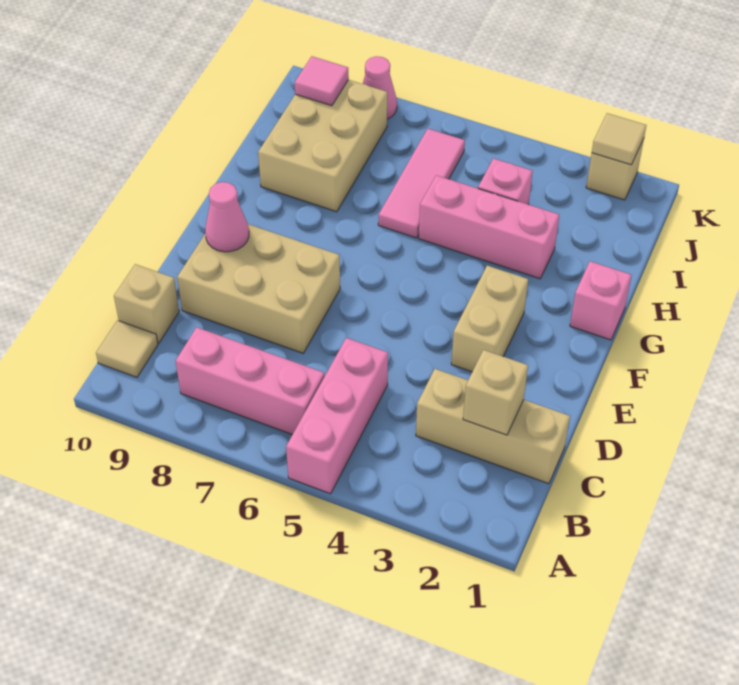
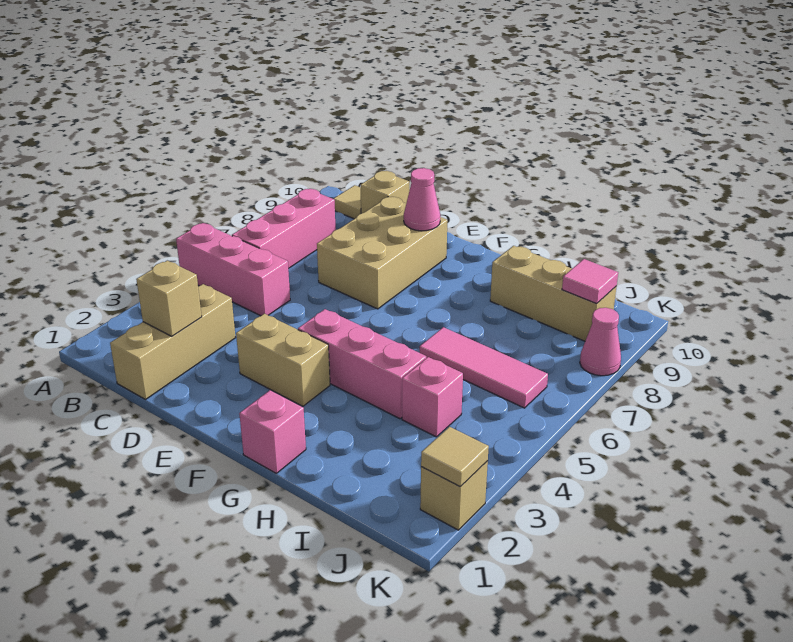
pink 1x3 brick [419,175,559,279] -> pink 1x3 brick turned to [298,309,426,419]
tan 2x3 brick [258,80,387,212] -> tan 1x3 brick [490,246,617,341]

